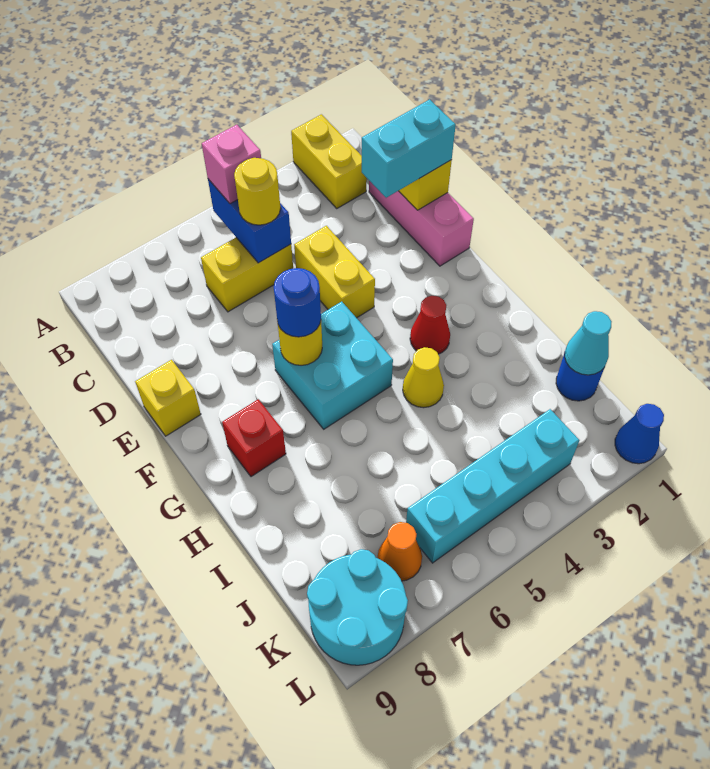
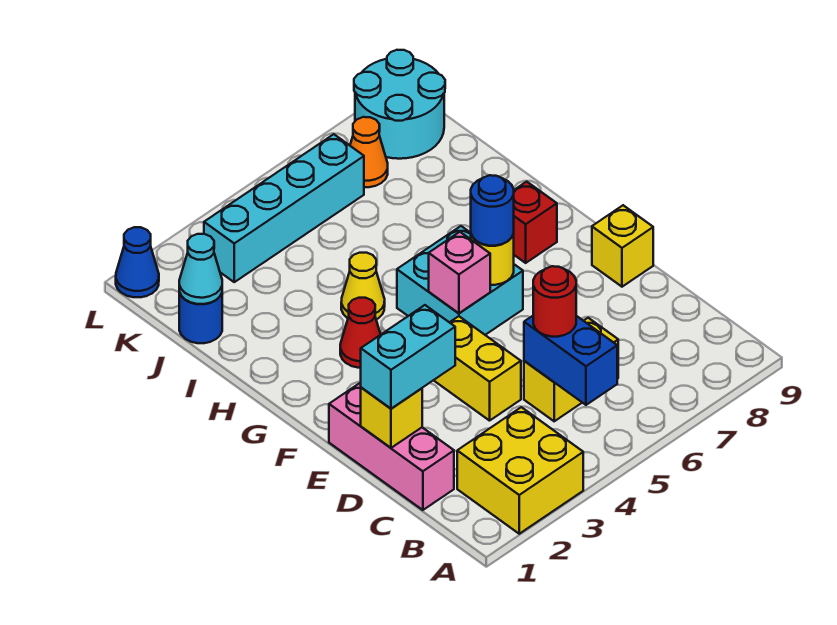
yellow 1x2 brick [291,114,367,208] -> yellow 2x2 brick [457,407,583,534]
pink 1x1 brick [202,125,261,204] -> pink 1x1 brick moved to [429,232,490,313]
yellow 1x1 round brick [234,158,281,225] -> red 1x1 round brick [533,266,576,337]

